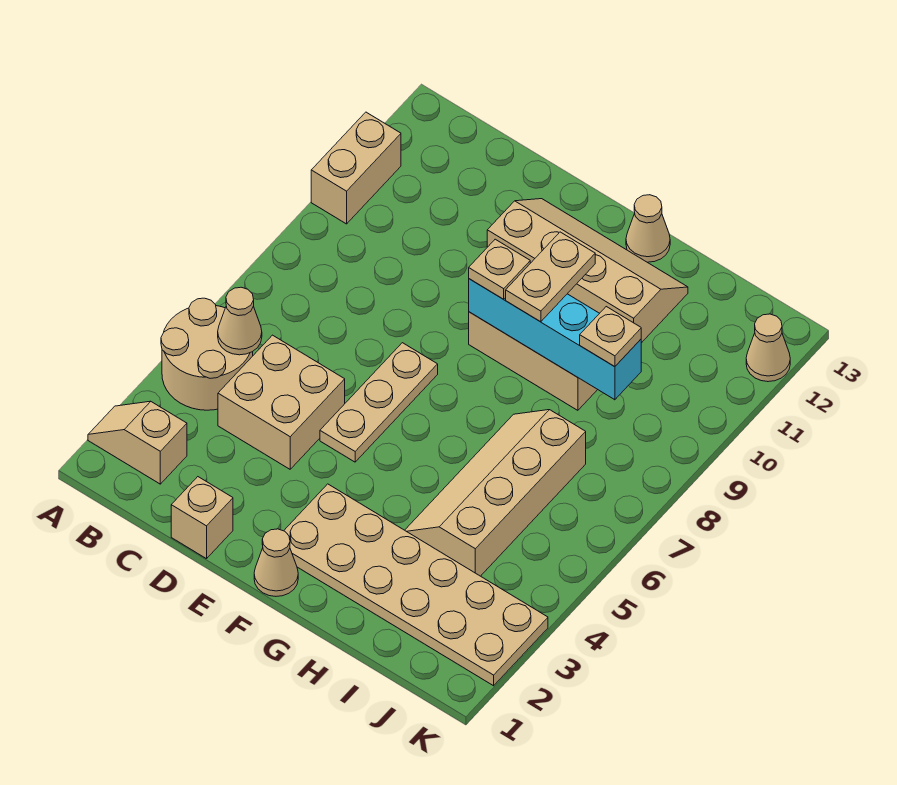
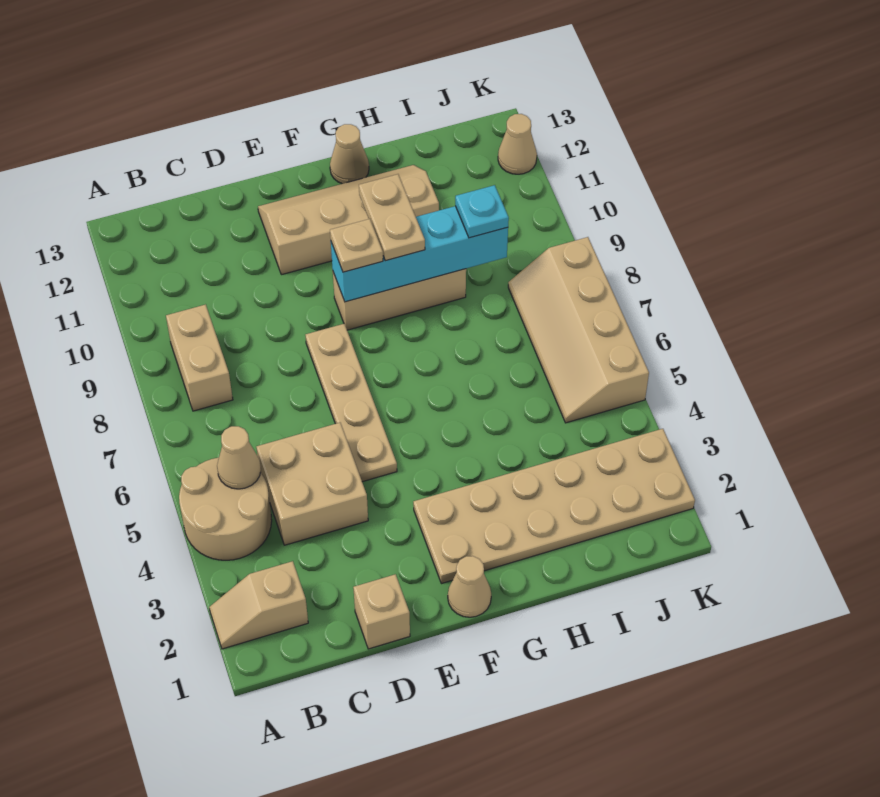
tan 1x2 brick [311,112,401,224] -> tan 1x2 brick moved to [166,304,233,411]
tan 1x3 plate [320,343,438,462] -> tan 1x4 plate [306,324,397,482]
tan 2x4 slope [405,410,586,576] -> tan 2x4 slope moved to [508,237,649,423]
tan 1x1 plate [580,307,641,367] -> cyan 1x1 plate [455,185,509,238]

